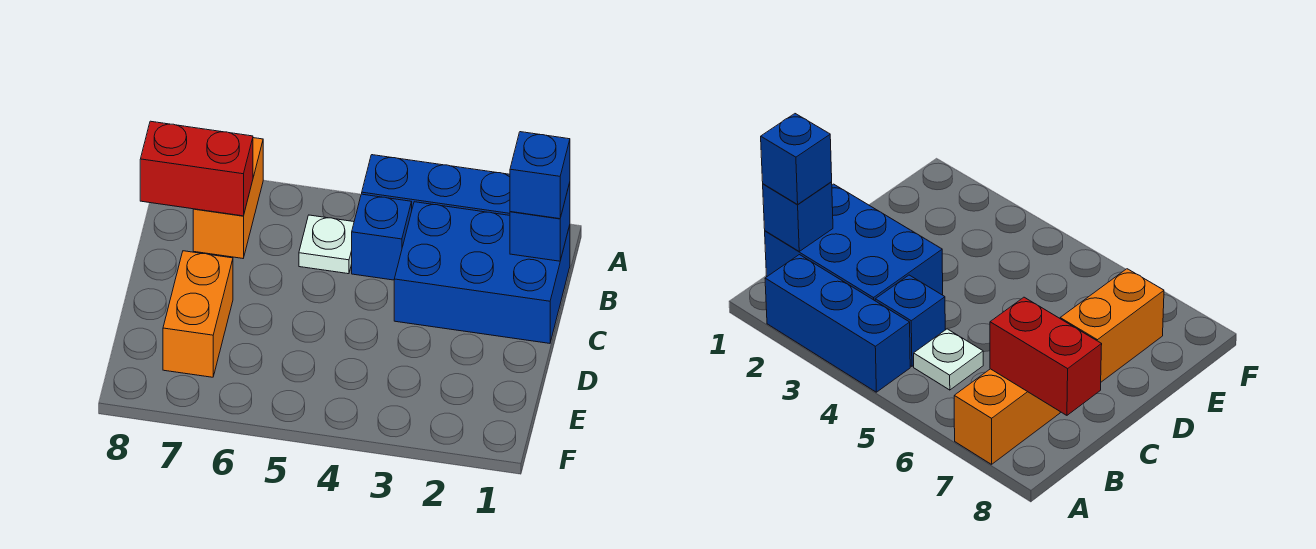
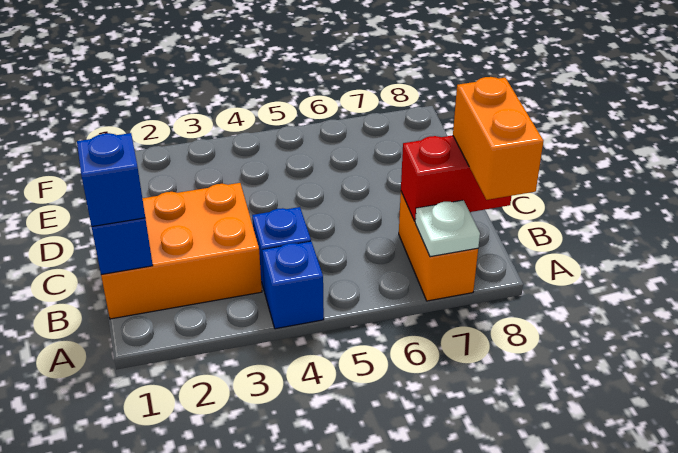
blue 1x3 brick [362,155,510,215] -> blue 1x1 brick [262,241,324,329]
blue 2x3 brick [394,202,570,343] -> orange 2x3 brick [101,183,262,319]
white 1x1 plate [299,215,354,274] -> white 1x1 plate moved to [415,200,480,257]
orange 1x2 brick [163,251,233,377] -> orange 1x2 brick moved to [453,77,543,200]

